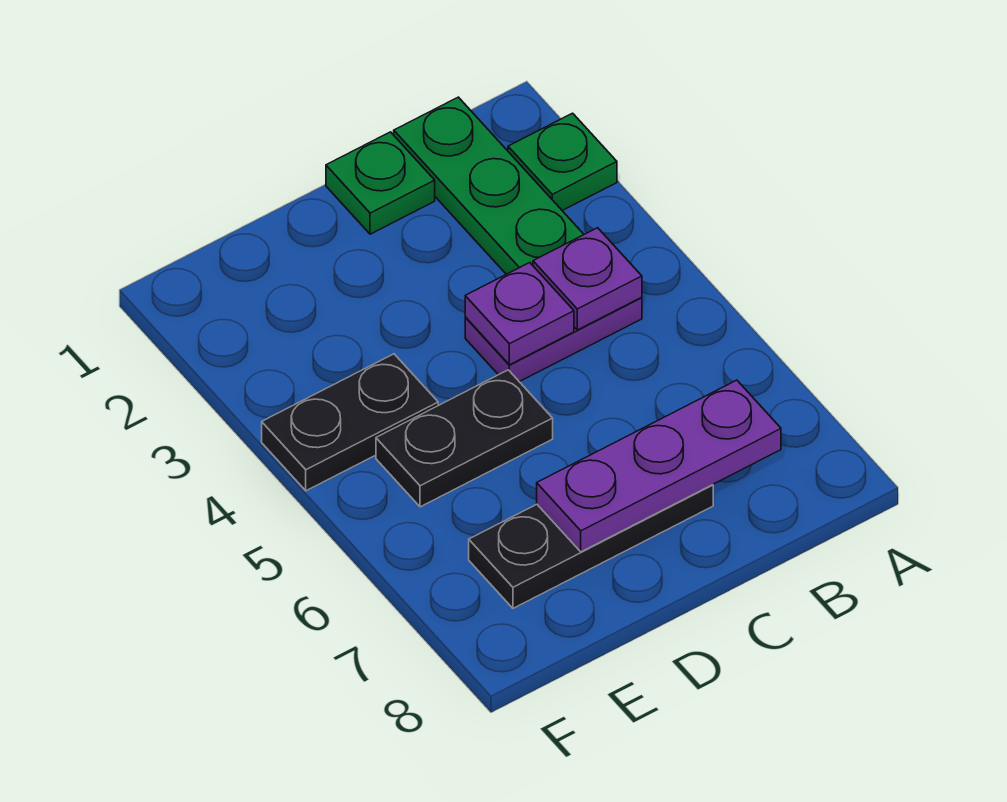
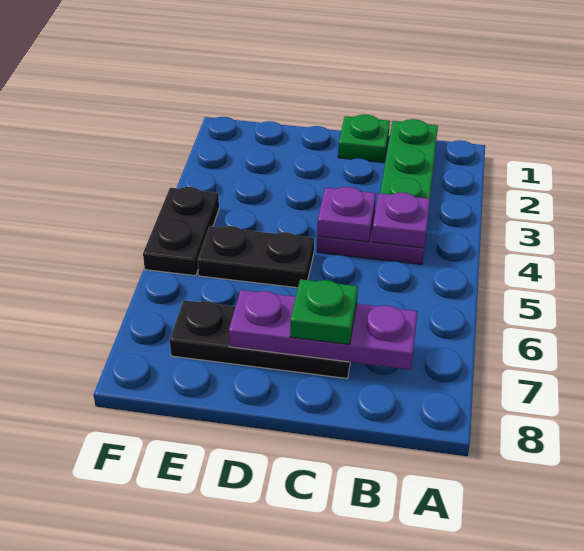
green 1x1 plate [508,113,617,210] -> green 1x1 plate moved to [290,279,358,344]
black 1x2 plate [262,354,438,491] -> black 1x2 plate turned to [143,187,219,276]

